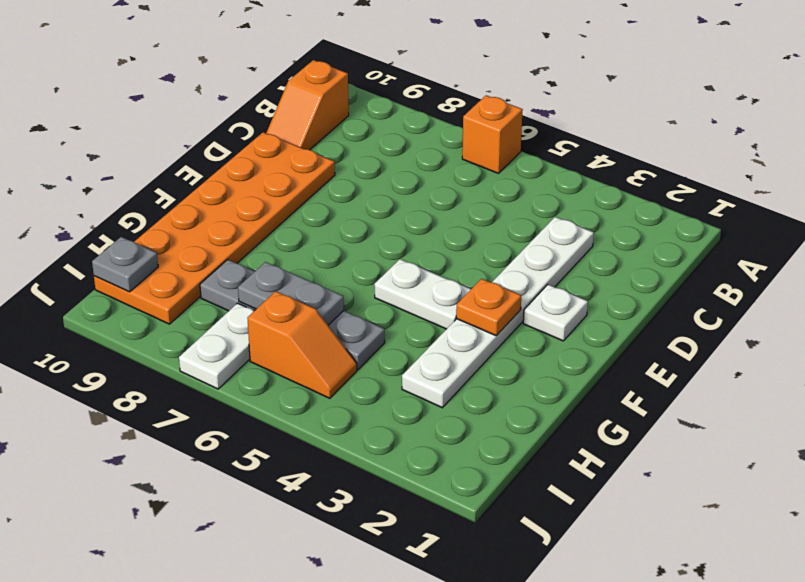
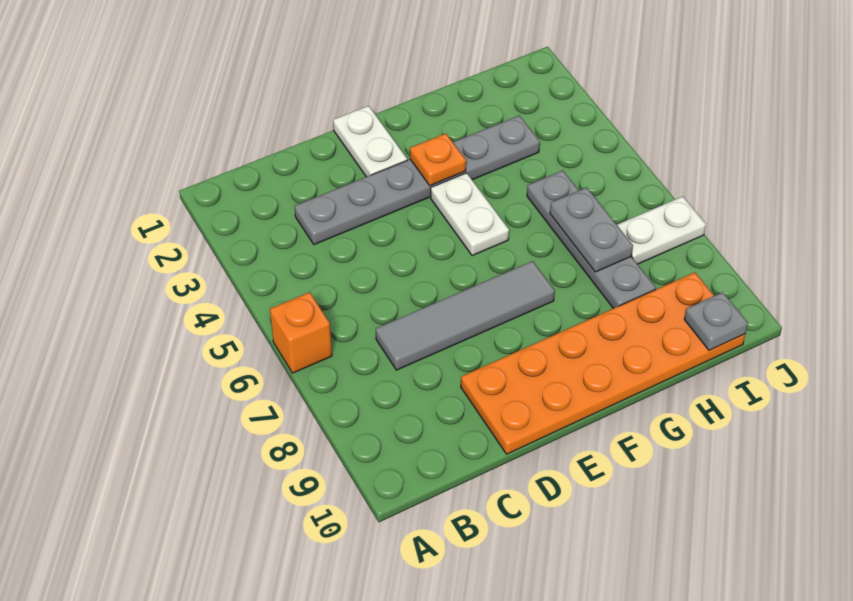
orange 1x2 slope [266,60,349,150] -> none
white 1x6 plate [402,217,594,408] -> grey 1x6 plate [294,116,540,245]
none -> grey 1x4 tile [376,261,555,370]
white 1x1 plate [523,285,588,341] -> white 1x2 plate [333,106,407,177]
orange 1x2 slope [247,291,357,398] -> none

